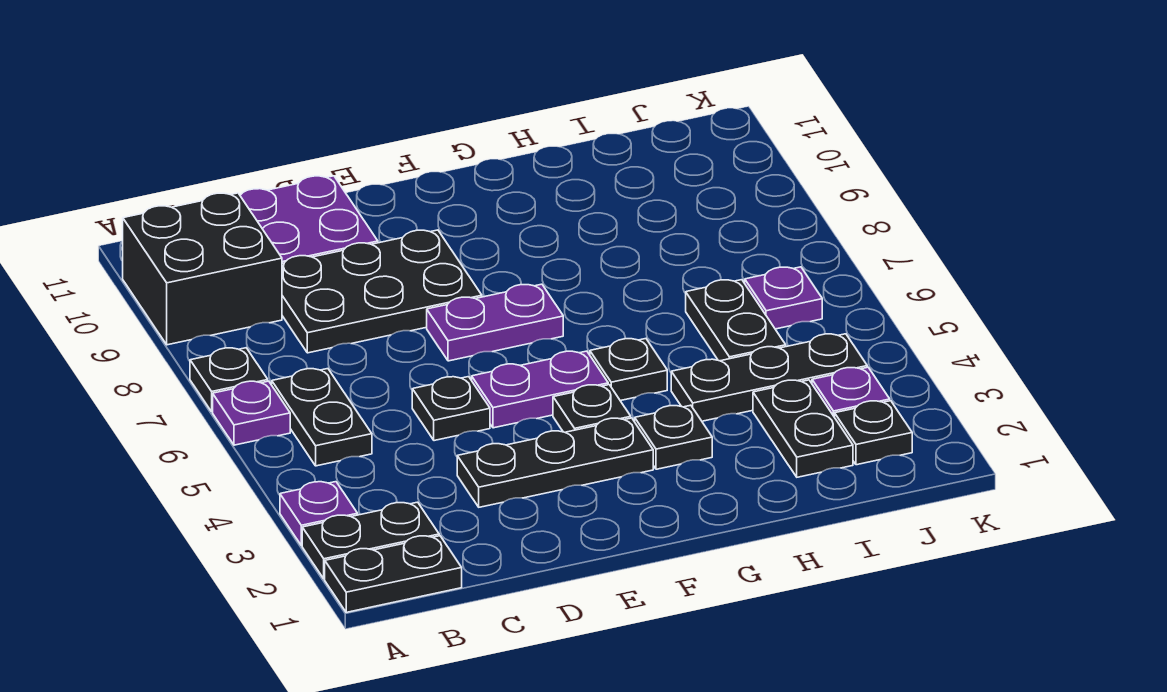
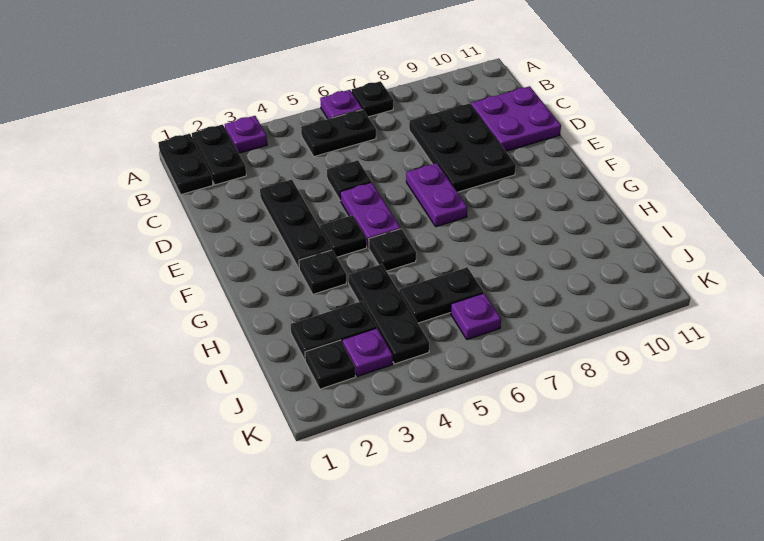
black 2x2 brick [123,193,282,345] -> none

